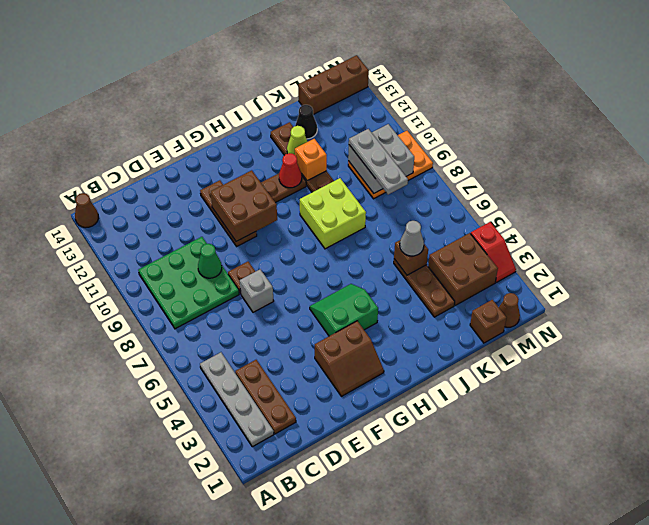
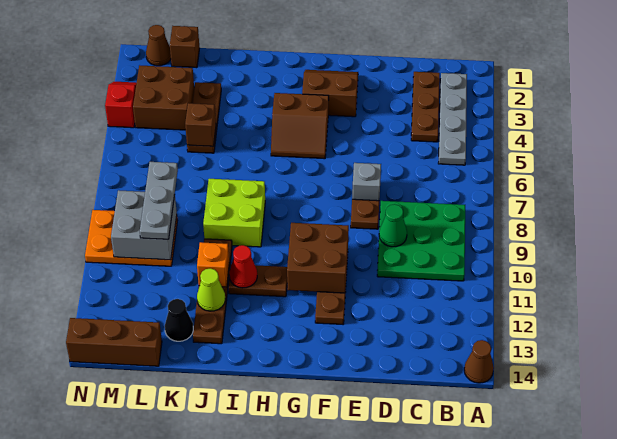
green 2x2 slope [310,284,378,336] -> brown 2x2 slope [271,93,329,159]
grey 1x1 cone [400,221,424,256] -> none

